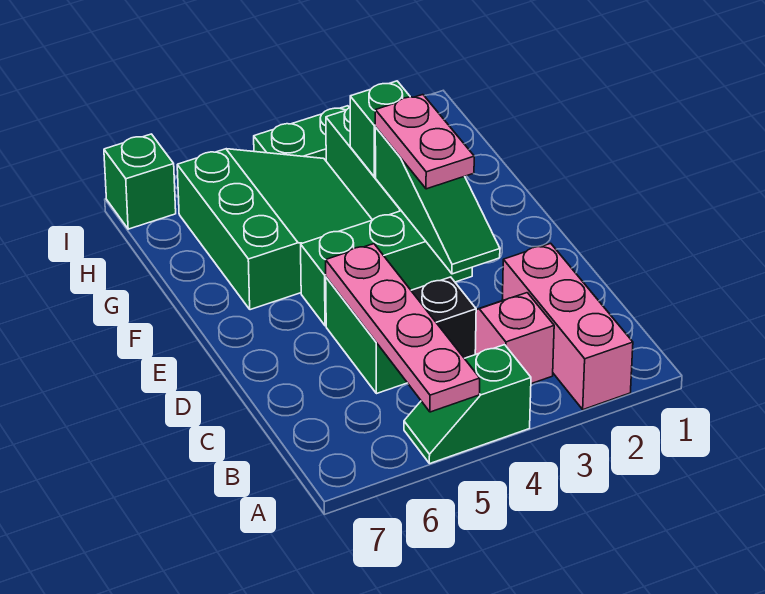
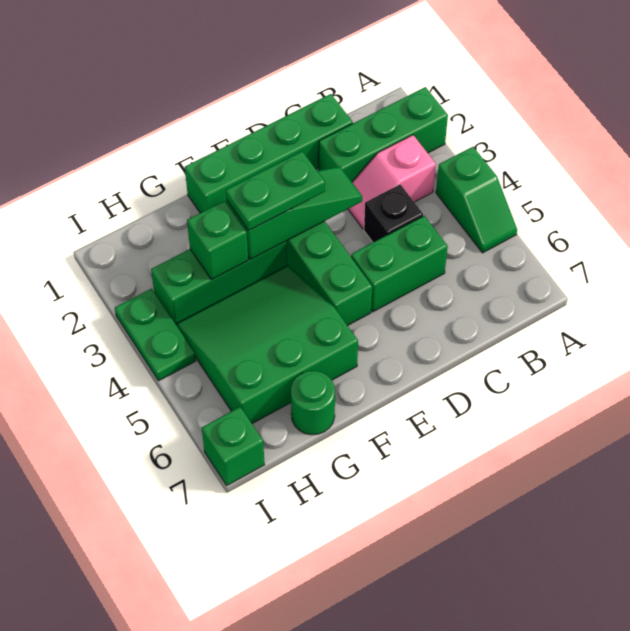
pink 1x3 brick [502,243,633,410] -> green 1x3 brick [319,87,448,182]
pink 1x4 plate [326,244,480,412] -> none
none -> green 1x4 brick [185,94,353,213]
pink 1x2 plate [375,95,474,189] -> green 1x2 plate [226,151,325,230]
none -> green 1x1 round brick [291,371,335,435]

